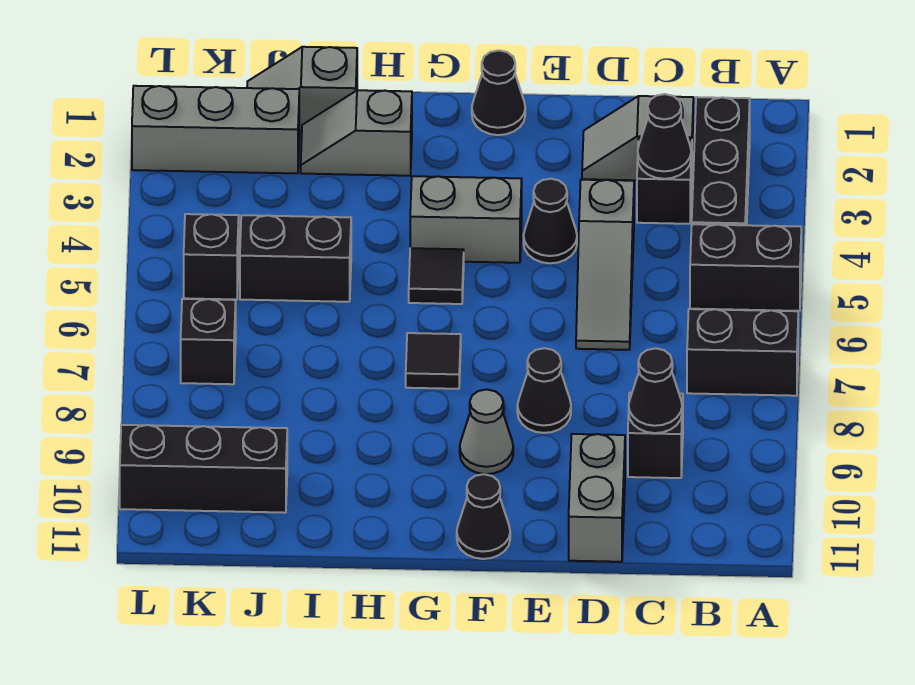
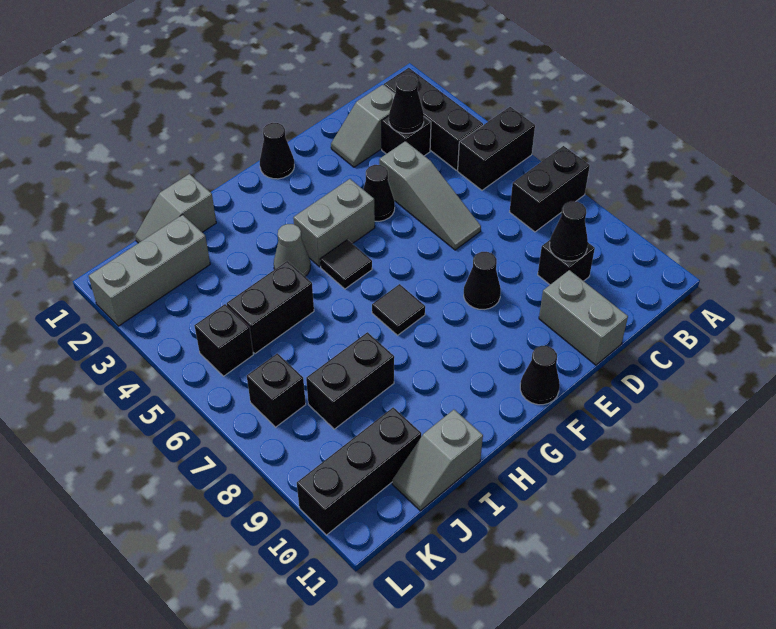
grey 1x1 cone [460,389,513,474] -> grey 1x1 cone moved to [274,224,311,276]
grey 1x2 slope [301,90,412,176] -> grey 1x2 slope moved to [392,410,483,511]
none -> black 1x2 brick [306,332,394,429]

